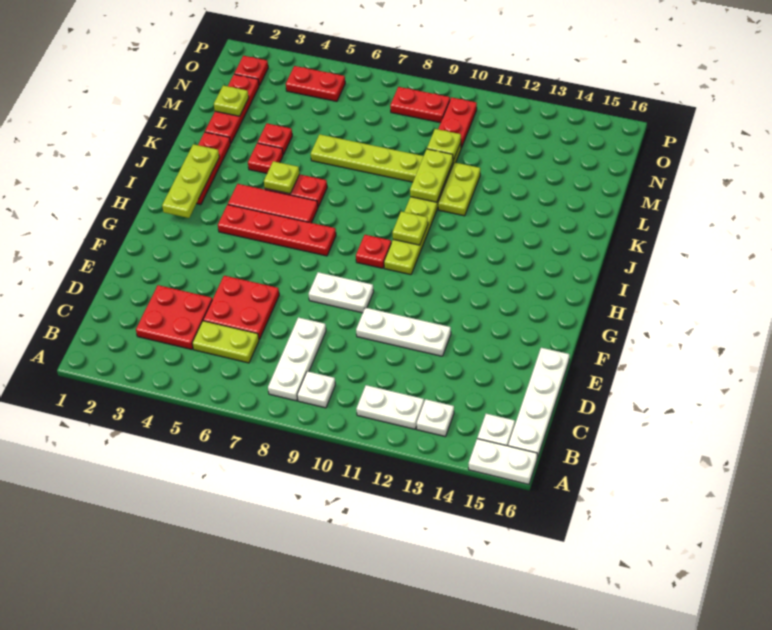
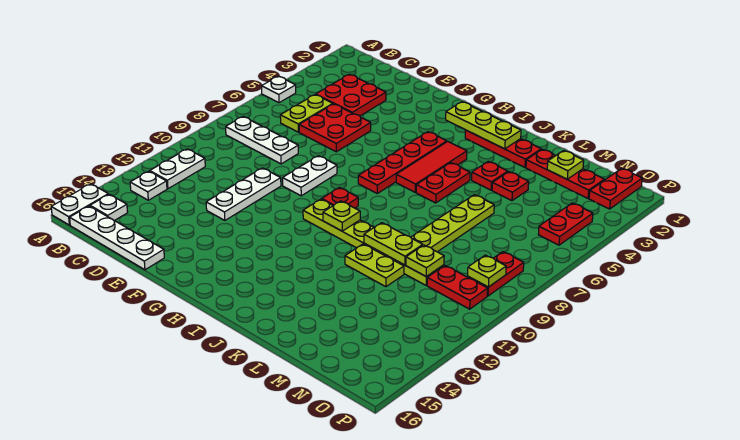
white 1x1 plate [297,371,335,408] -> white 1x1 plate moved to [262,76,296,103]
lime 1x1 plate [264,161,299,194] -> lime 1x1 plate moved to [468,255,506,287]
red 1x1 plate [234,56,268,86] -> red 1x2 plate [589,168,642,209]

